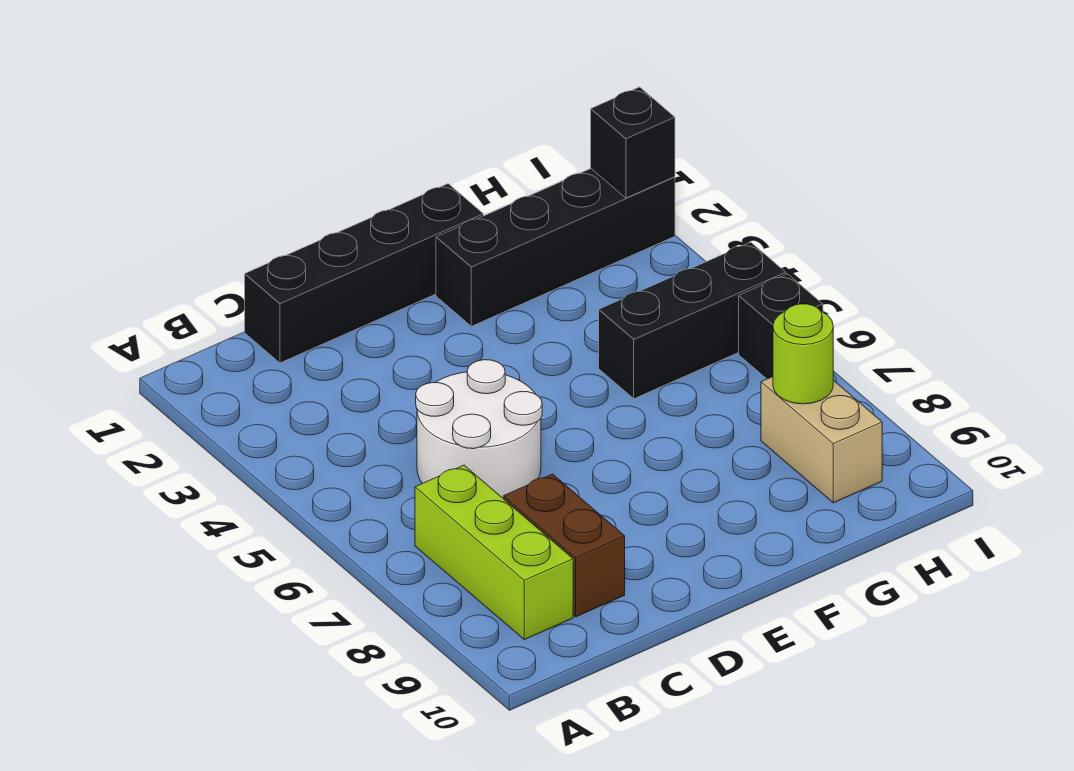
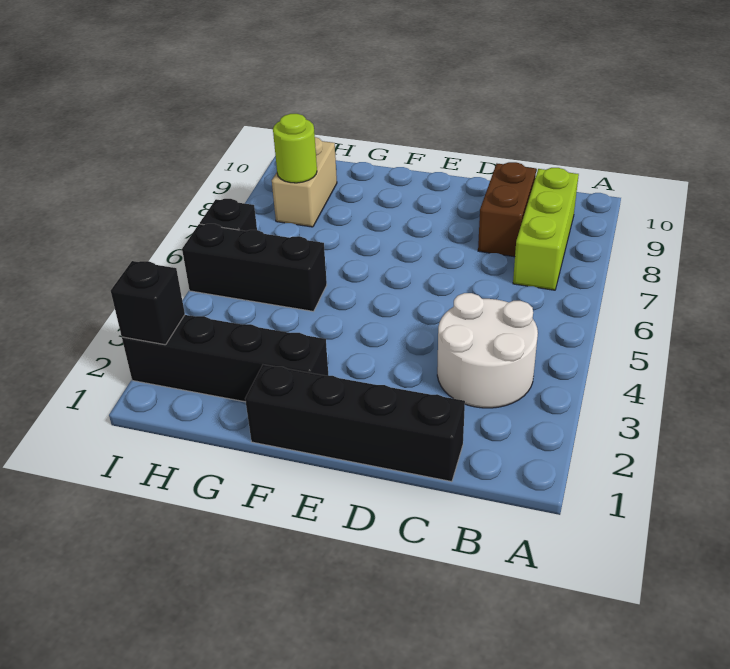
white 2x2 round brick [416,360,542,499] -> white 2x2 round brick moved to [437,293,538,408]

